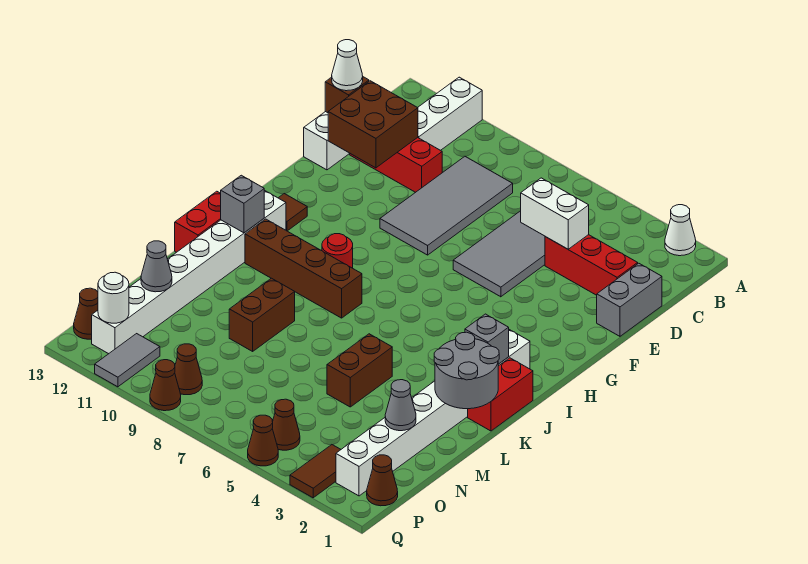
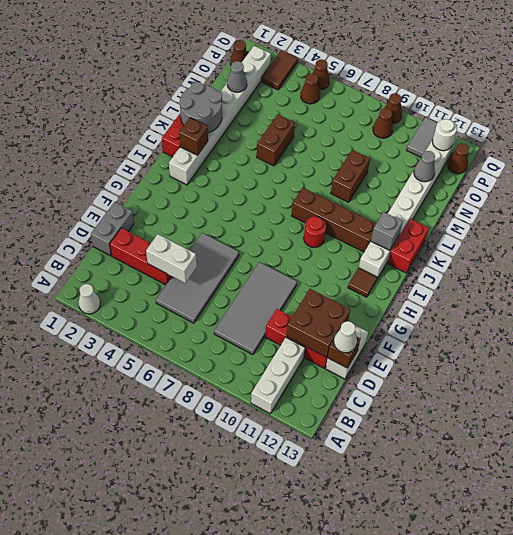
grey 1x1 brick [465,314,509,364] -> brown 1x1 brick [179,118,208,155]

